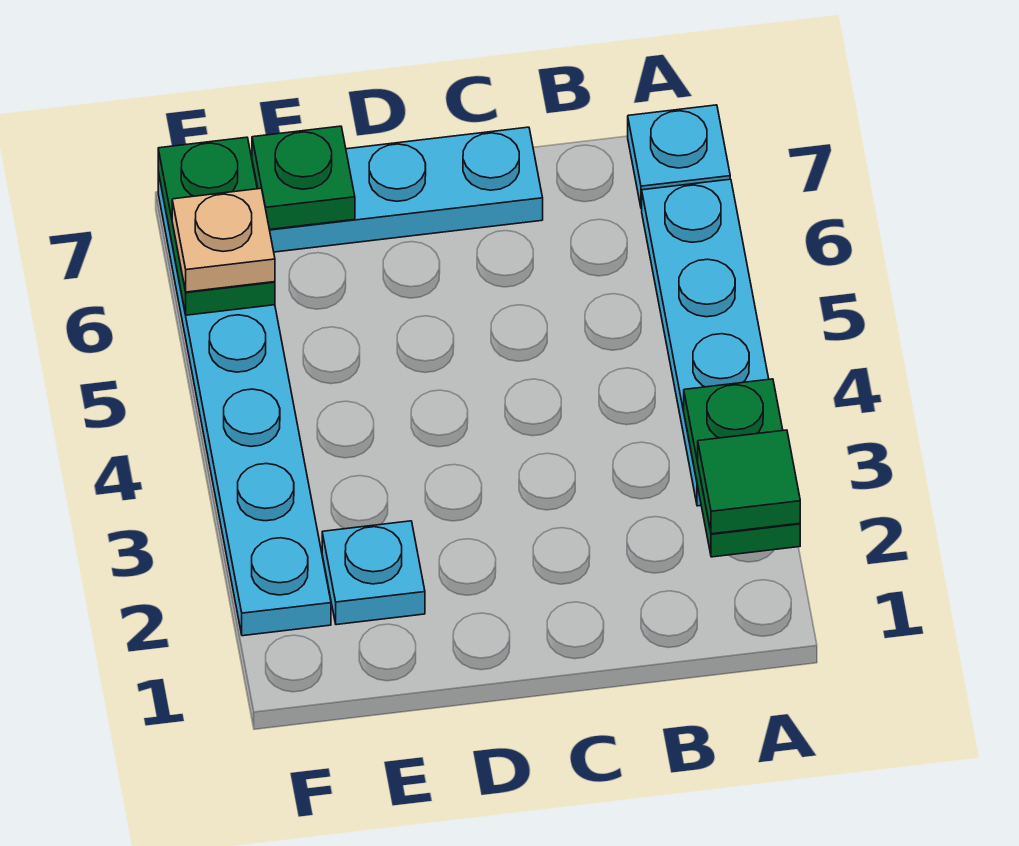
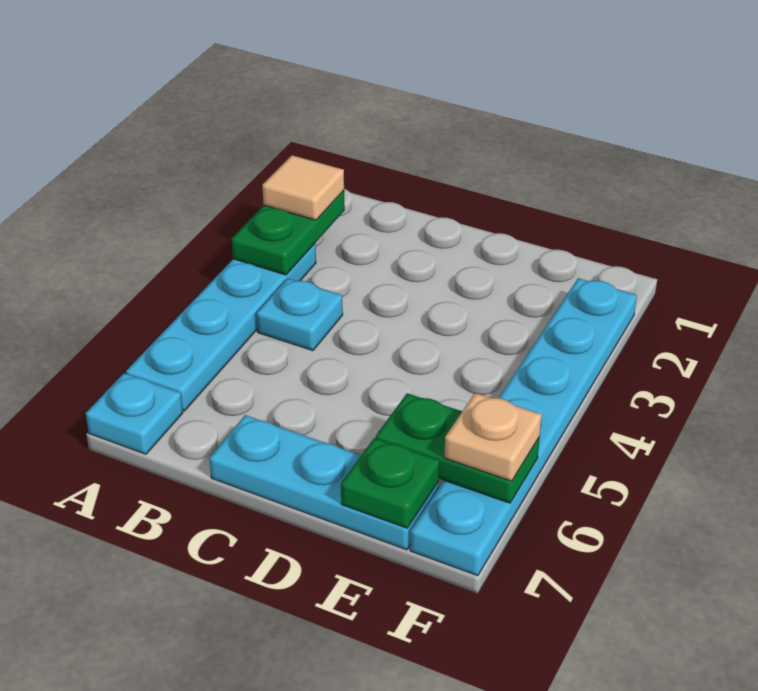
green 1x1 tile [698,430,800,534] -> tan 1x1 tile [262,155,344,220]
cyan 1x1 plate [322,521,425,625] -> cyan 1x1 plate moved to [256,278,343,351]
green 1x2 plate [158,137,275,315] -> green 1x2 plate turned to [376,393,540,503]

